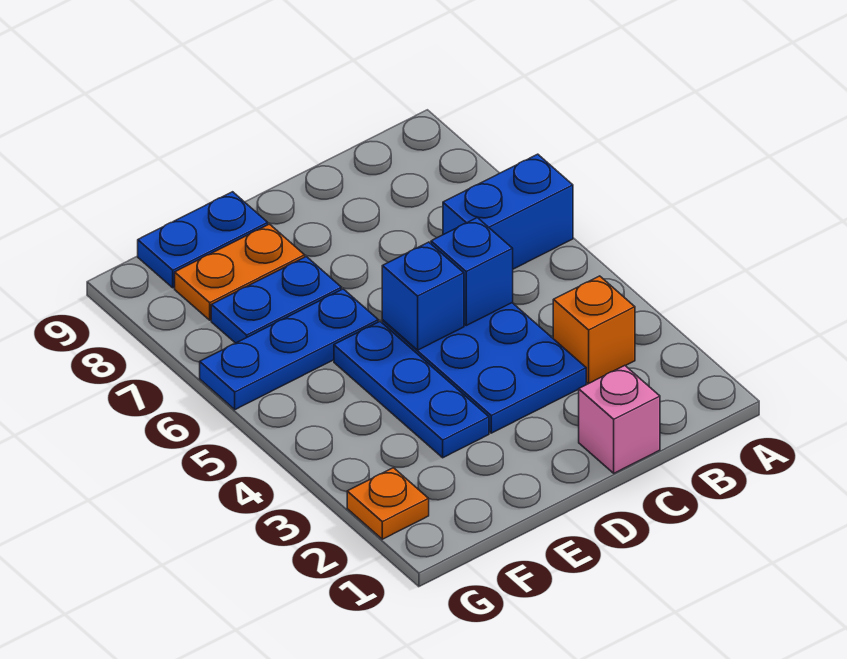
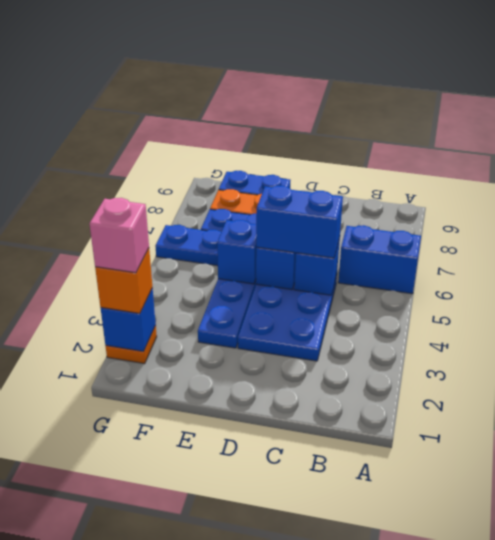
orange 1x1 brick [553,276,635,384] -> orange 1x1 brick moved to [95,248,152,313]
pink 1x1 brick [579,366,660,473] -> pink 1x1 brick moved to [89,198,149,273]
none -> blue 1x2 brick [256,186,343,258]
none -> blue 1x1 brick [217,220,257,284]
none -> blue 1x1 brick [101,288,156,351]

